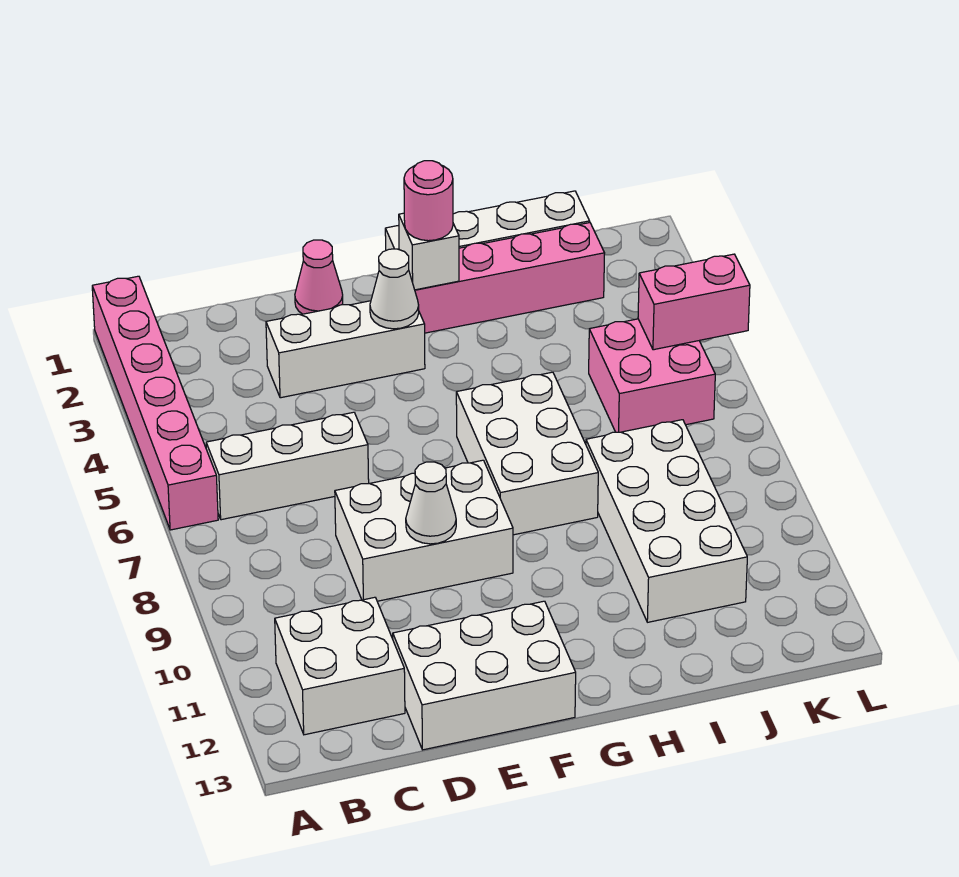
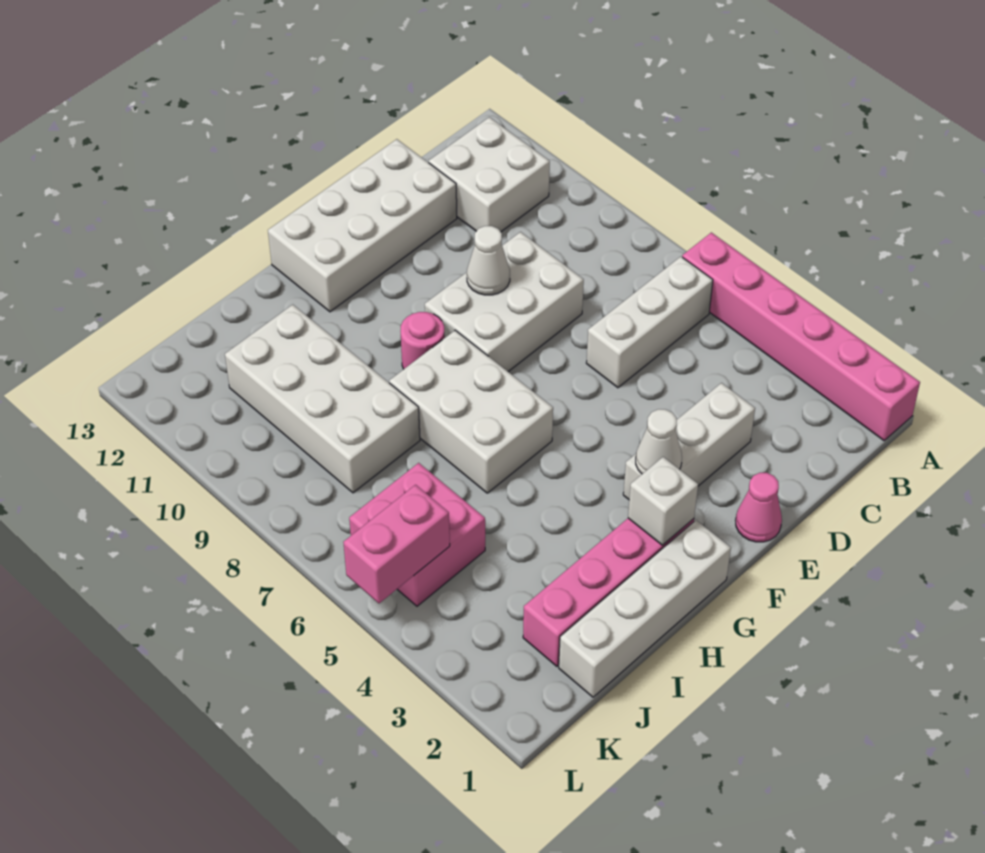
white 2x3 brick [393,601,576,750] -> white 2x4 brick [268,139,457,312]
pink 1x1 round brick [404,161,453,241] -> pink 1x1 round brick moved to [400,312,445,369]

